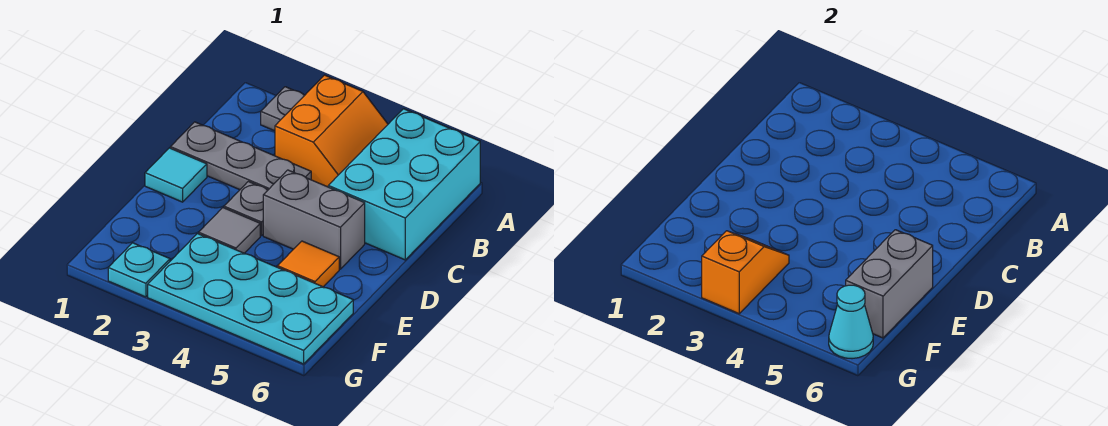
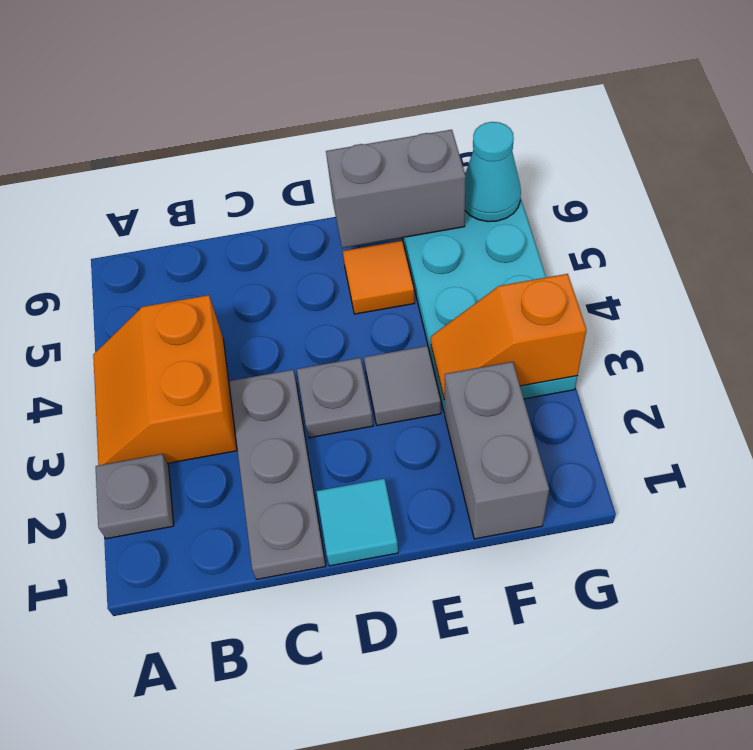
orange 2x2 slope [275,75,388,187] -> orange 2x2 slope turned to [93,295,237,465]
cyan 2x3 brick [328,109,480,260] -> none
grey 1x2 brick [263,170,365,269] -> grey 1x2 brick moved to [445,362,549,539]
cyan 1x1 plate [108,243,170,297] -> none

